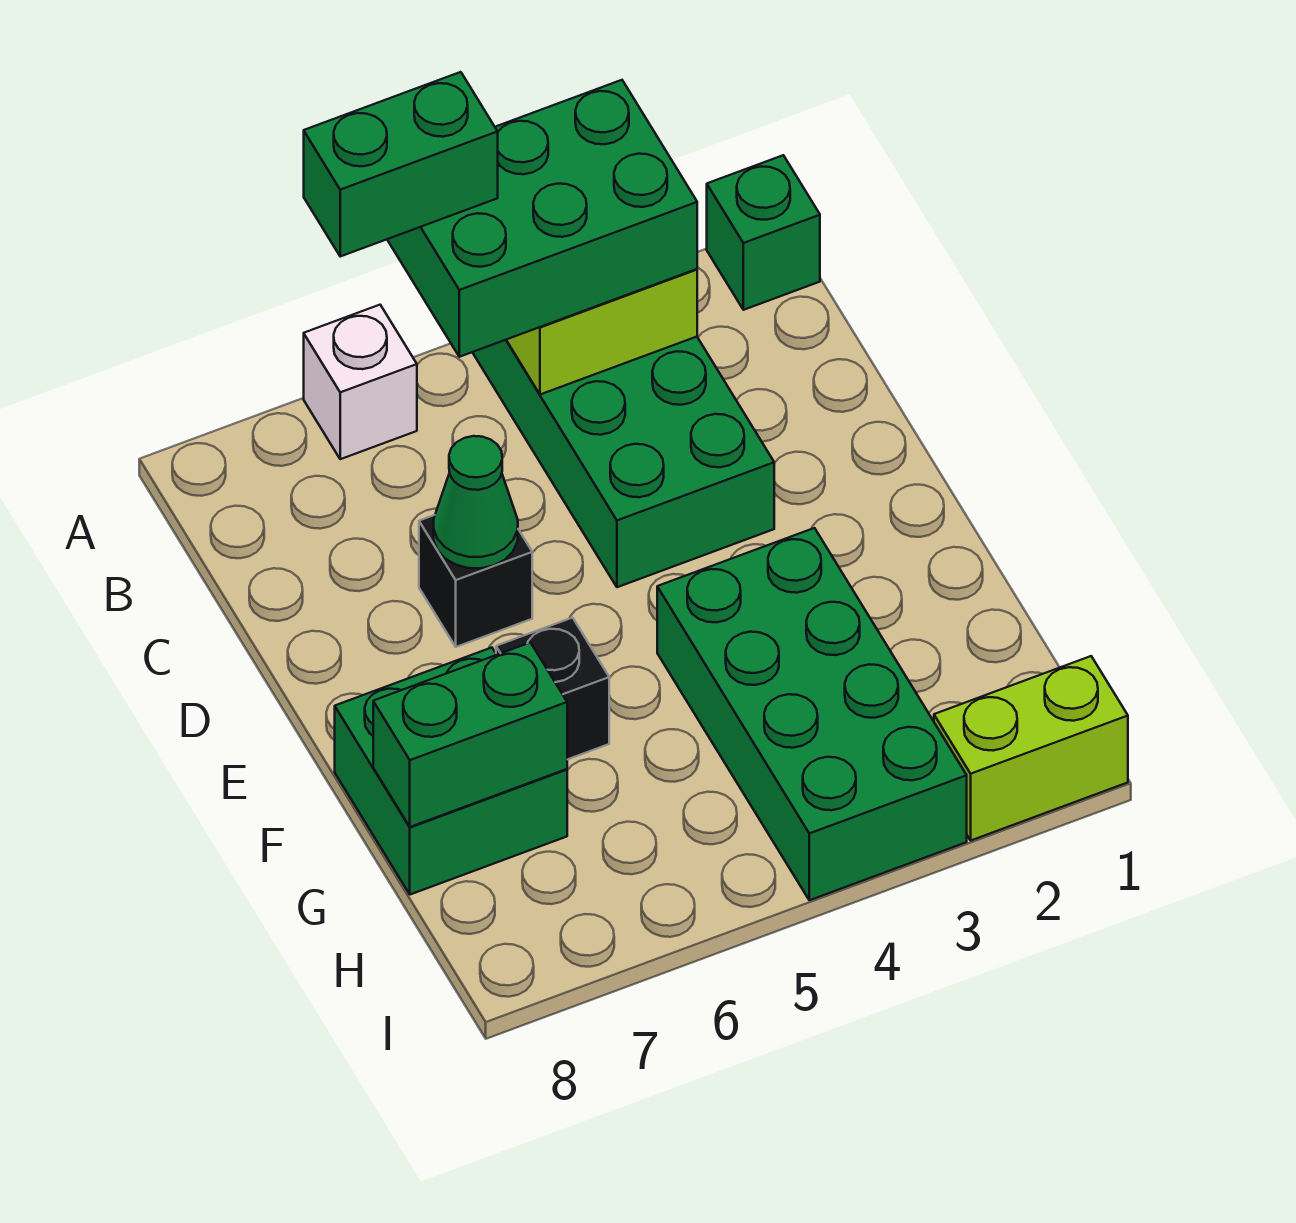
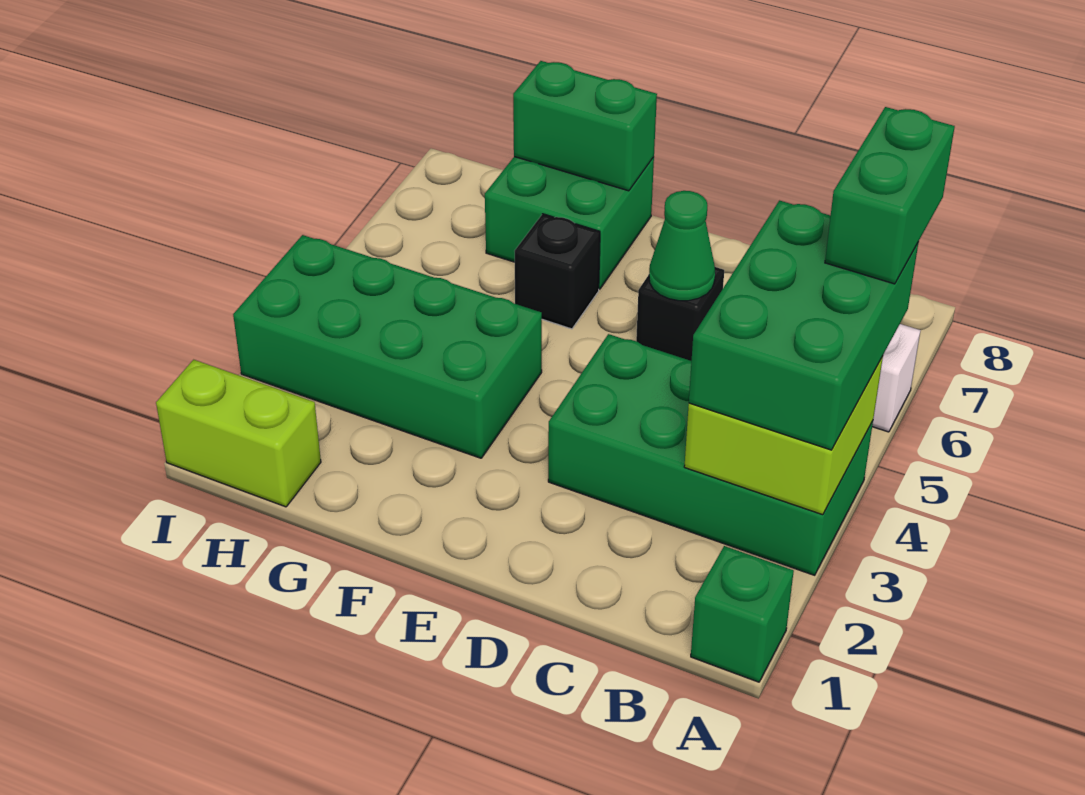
green 1x2 brick [373,643,567,827] -> green 1x2 brick turned to [513,61,657,191]
lime 1x2 brick [934,656,1128,840] -> lime 1x2 brick turned to [156,360,321,507]

